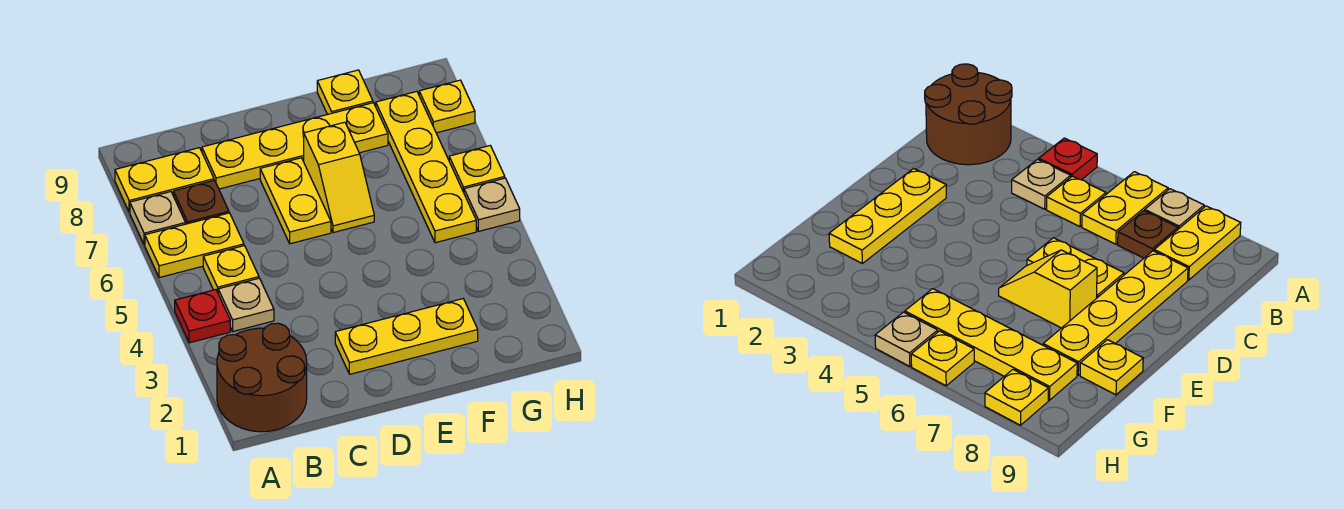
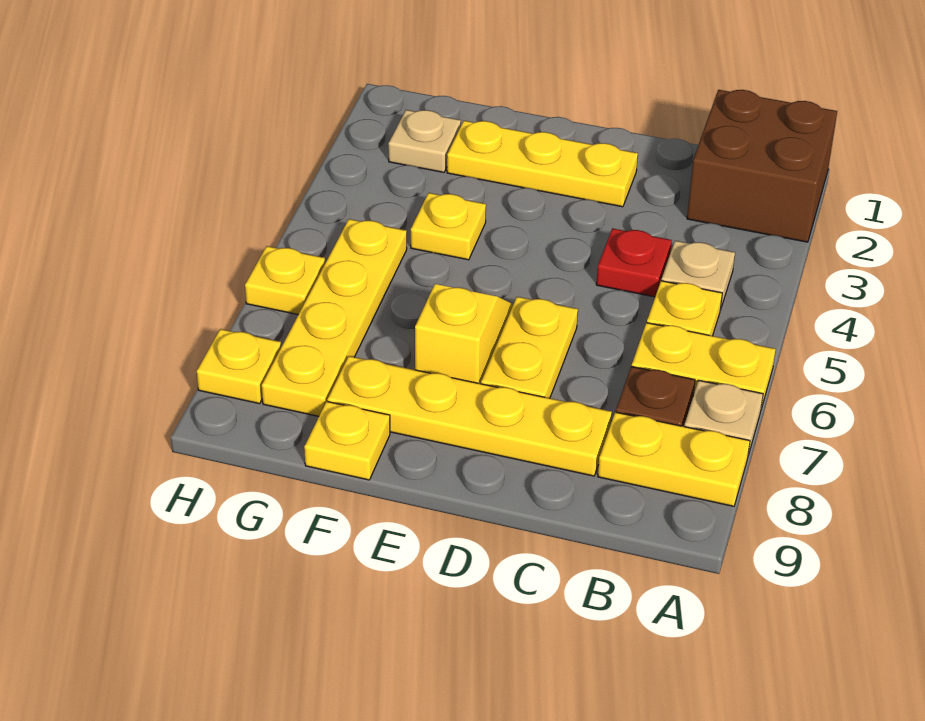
brown 2x2 round brick [217,323,307,432] -> brown 2x2 brick [687,90,837,242]
red 1x1 plate [175,290,230,343] -> red 1x1 plate moved to [596,228,672,297]
none -> yellow 1x1 plate [411,193,486,260]
tan 1x1 plate [464,178,520,231] -> tan 1x1 plate moved to [388,110,461,172]

